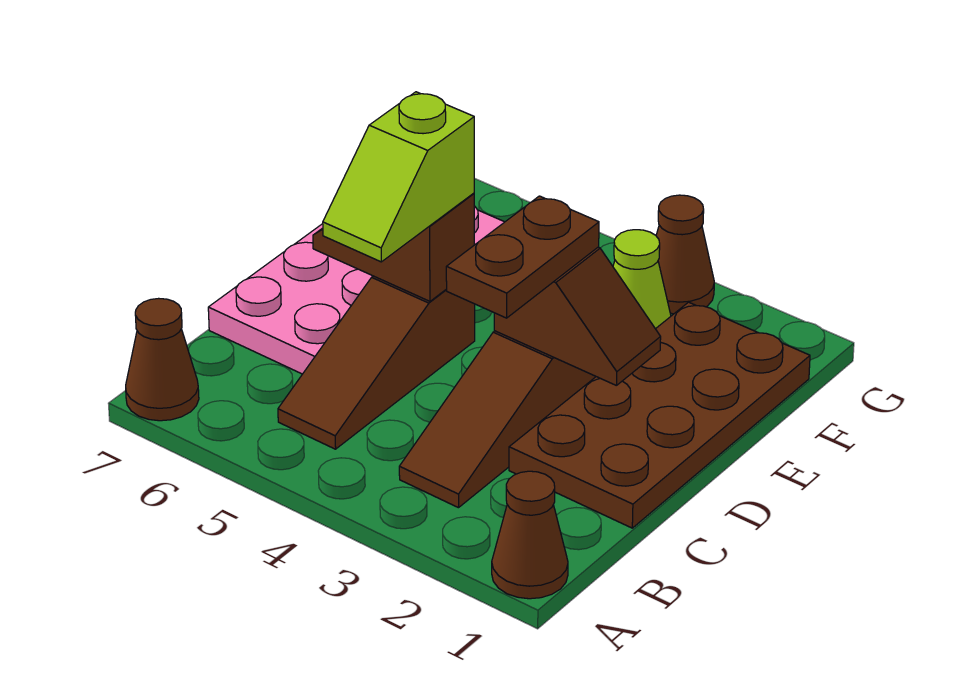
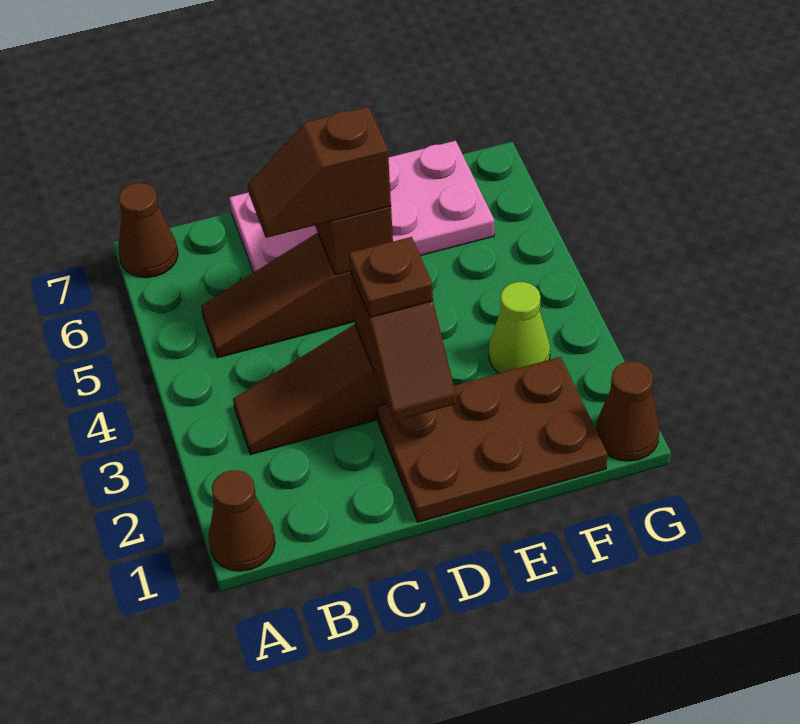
brown 2x4 plate [509,302,810,528] -> brown 2x3 plate [377,357,607,522]
brown 1x2 plate [446,196,599,318] -> brown 1x1 plate [349,237,433,317]
lime 1x2 slope [323,92,474,262] -> brown 1x2 slope [248,107,391,238]
brown 1x1 cone [656,195,714,314] -> brown 1x1 cone moved to [596,362,660,461]

